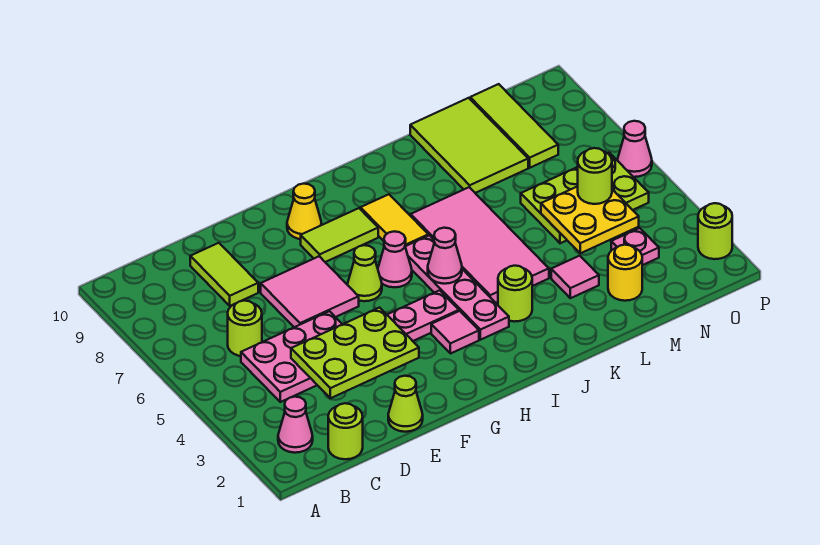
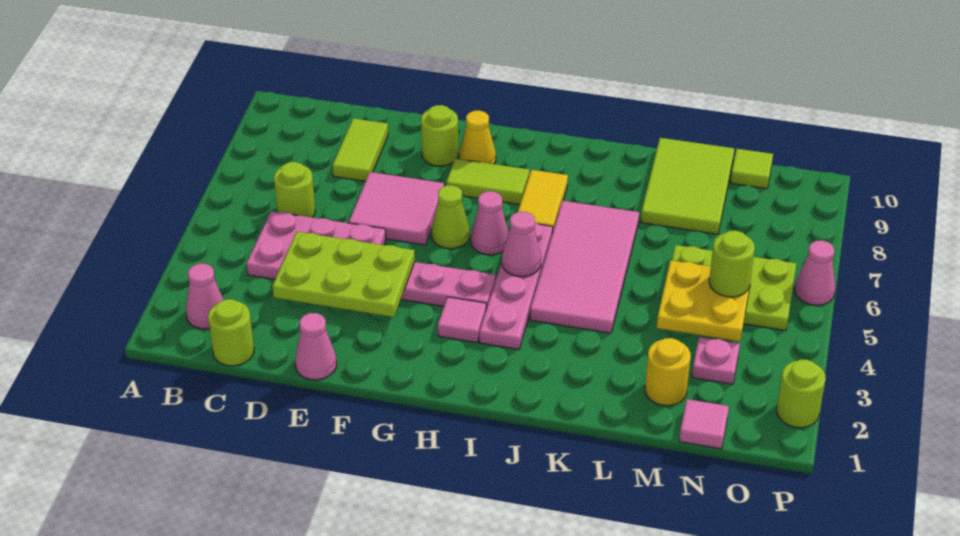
lime 1x1 cone [388,376,423,432] -> pink 1x1 cone [295,313,337,380]
lime 1x1 round brick [498,266,532,322] -> lime 1x1 round brick moved to [421,105,458,166]
pink 1x1 tile [551,256,599,298] -> pink 1x1 tile moved to [679,399,729,449]
lime 1x3 tile [470,84,558,168] -> lime 1x1 tile [731,149,773,189]

